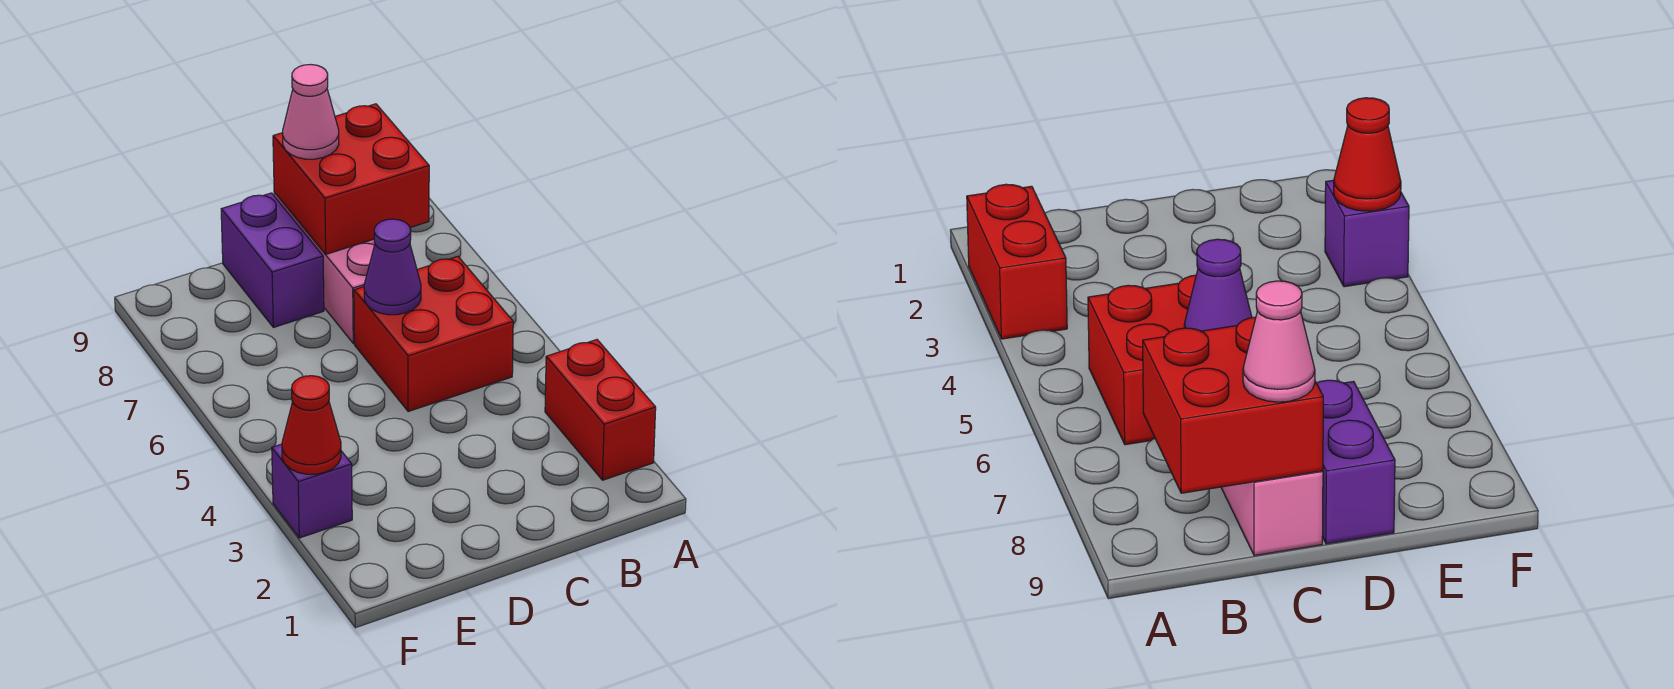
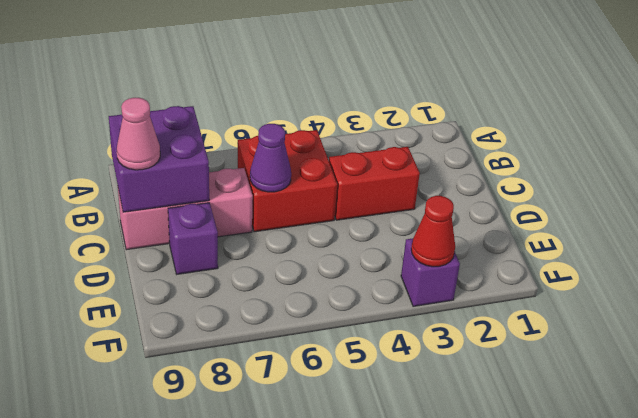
red 1x2 brick [545,340,656,480] -> red 1x2 brick moved to [329,147,420,220]
red 2x2 brick [273,104,429,254] -> purple 2x2 brick [109,106,209,212]
purple 1x2 brick [221,193,324,327] -> purple 1x1 brick [168,203,218,274]

